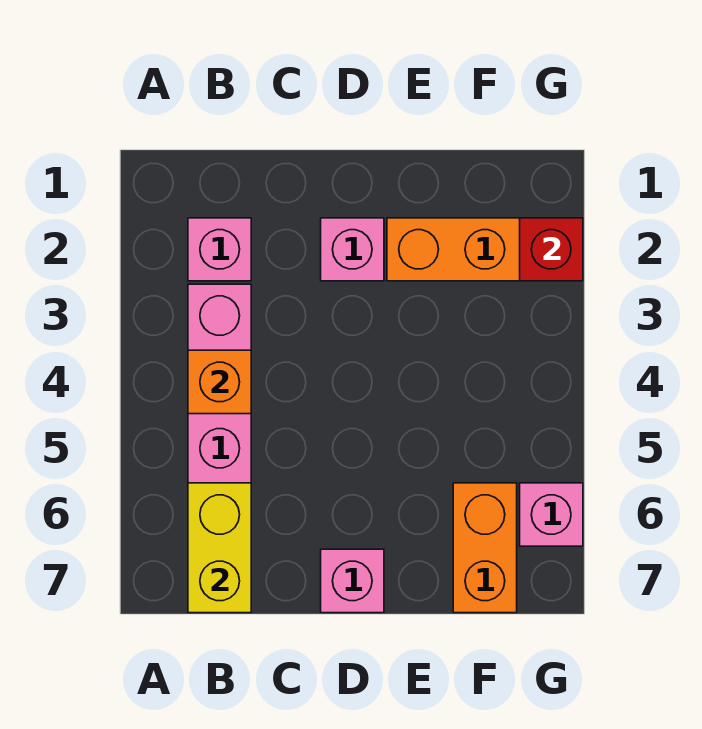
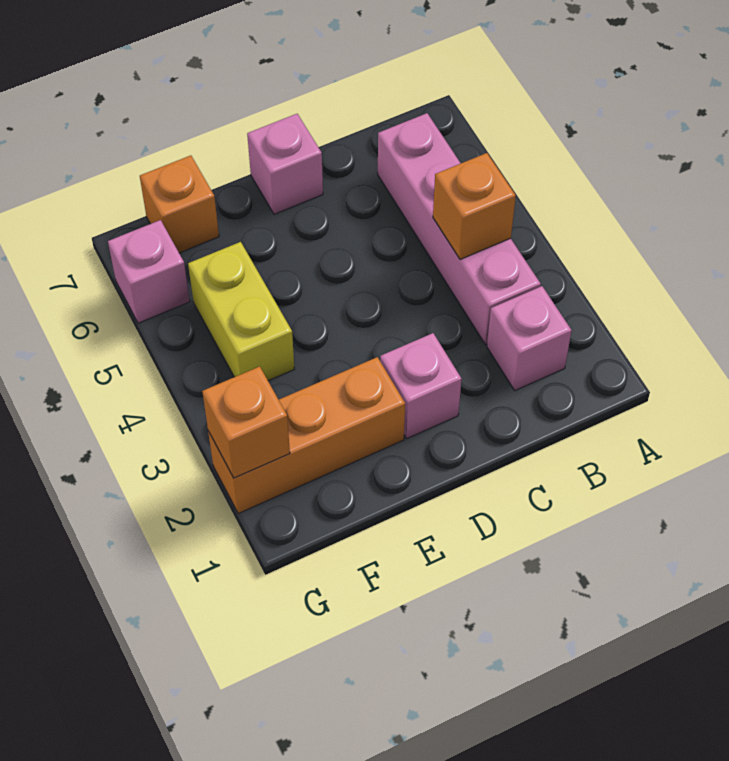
yellow 1x2 brick [188,483,251,613] -> yellow 1x2 brick moved to [188,242,294,381]
orange 1x2 brick [453,483,517,613] -> orange 1x1 brick [140,156,219,253]
red 1x1 brick [520,218,583,281] -> orange 1x1 brick [202,366,290,478]

